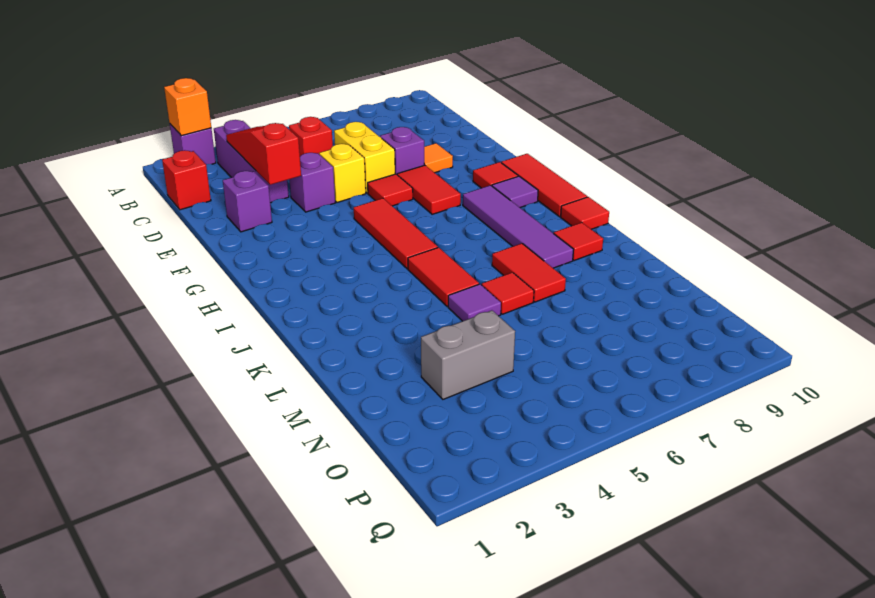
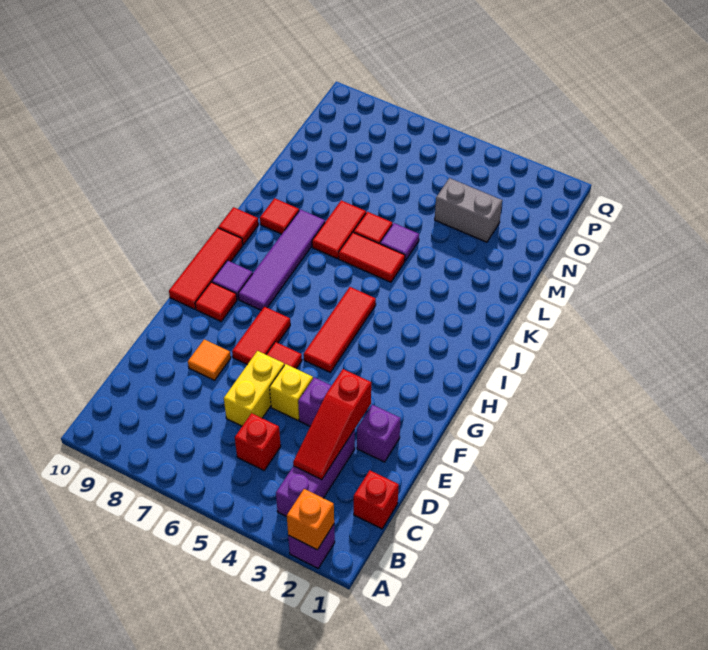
purple 1x1 brick [380,127,424,174] -> none
red 1x2 tile [408,247,479,307] -> red 1x2 tile turned to [339,232,405,282]

